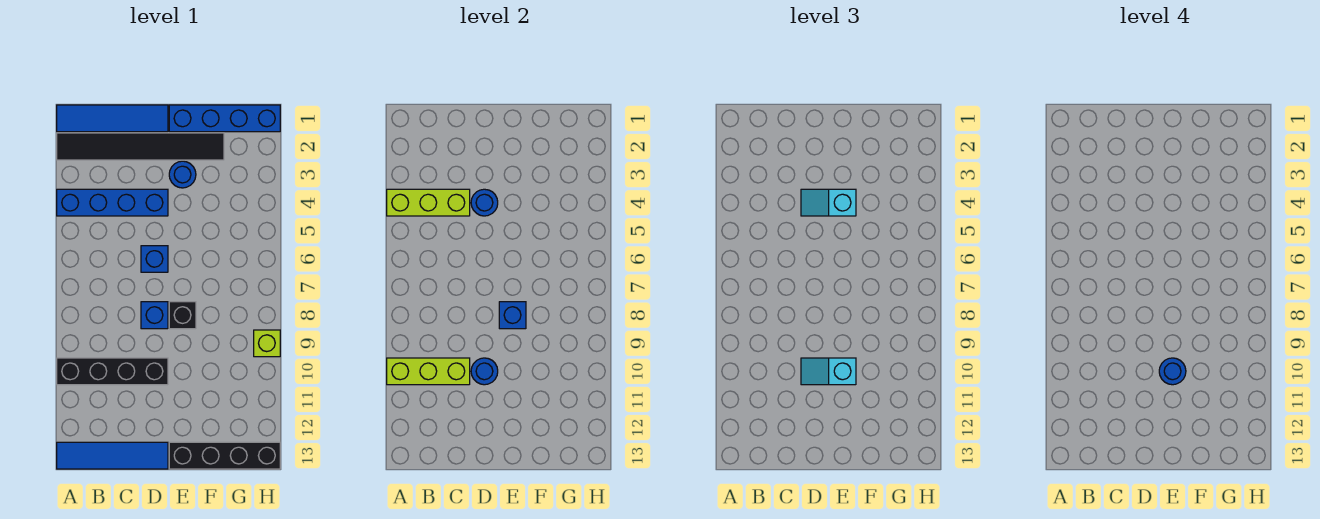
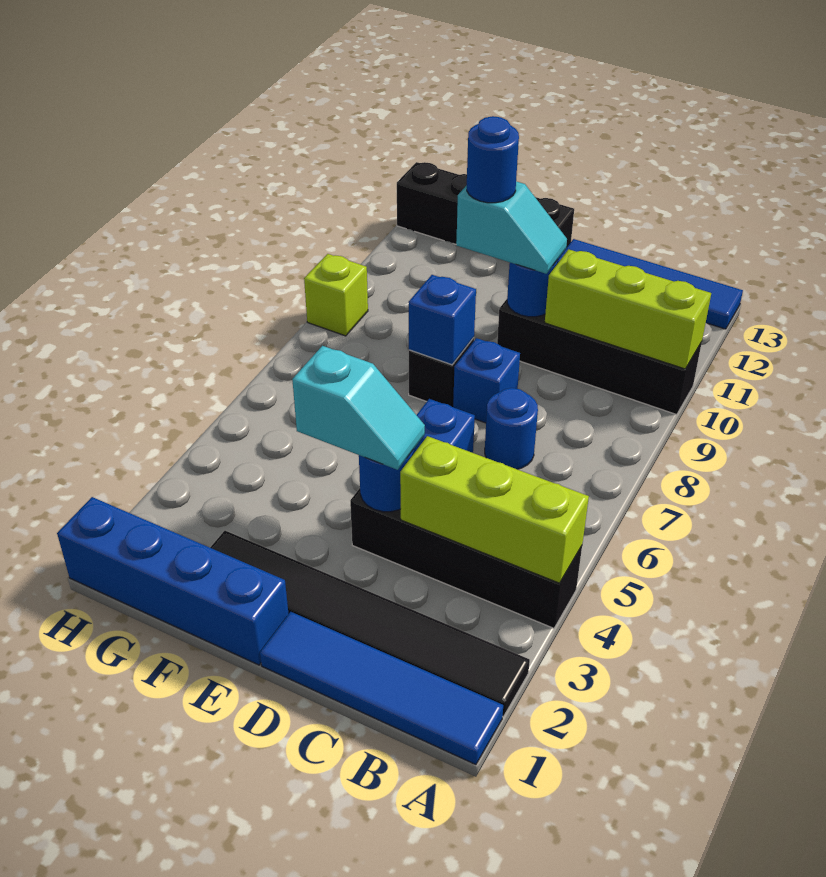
blue 1x4 brick [57,189,168,216] -> black 1x4 brick [350,488,582,628]
blue 1x1 round brick [169,161,196,188] -> blue 1x1 round brick moved to [485,388,538,469]

